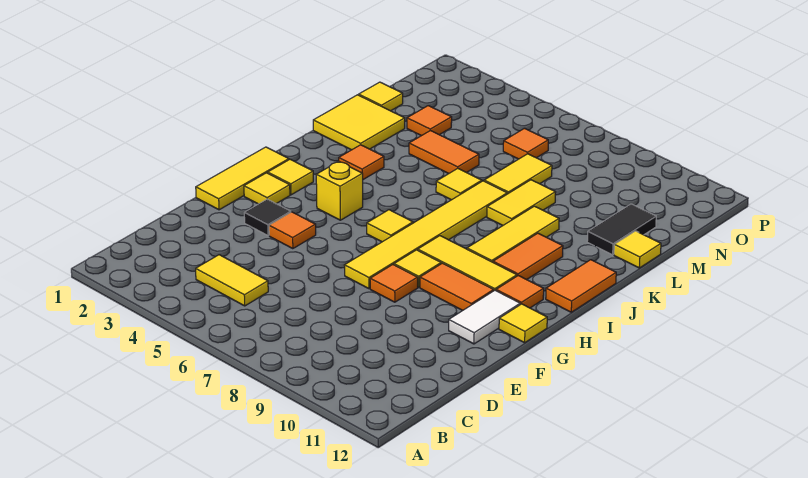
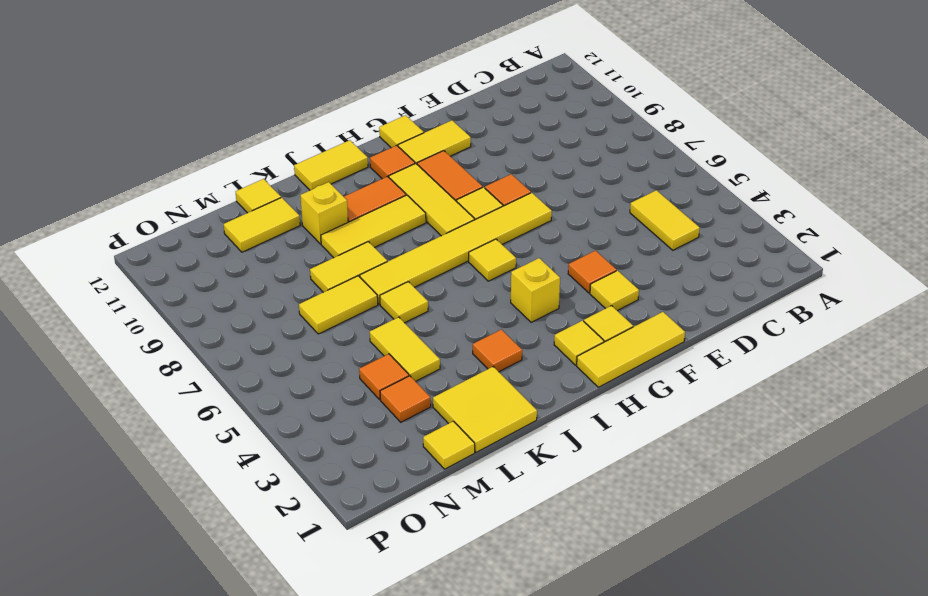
black 1x1 tile [244,199,291,236] -> yellow 1x1 tile [590,271,639,311]
white 1x2 tile [449,290,520,344] -> yellow 1x2 tile [398,120,471,164]
orange 1x2 tile [546,260,616,312] -> yellow 1x2 tile [294,140,368,190]
none -> yellow 1x1 brick [300,182,348,244]
orange 1x2 tile [409,130,479,174] -> yellow 1x2 tile [370,317,440,381]
black 1x2 tile [587,204,656,255] -> yellow 1x2 tile [224,198,300,252]
orange 1x1 tile [503,128,548,159] -> orange 1x1 tile moved to [359,354,409,399]

